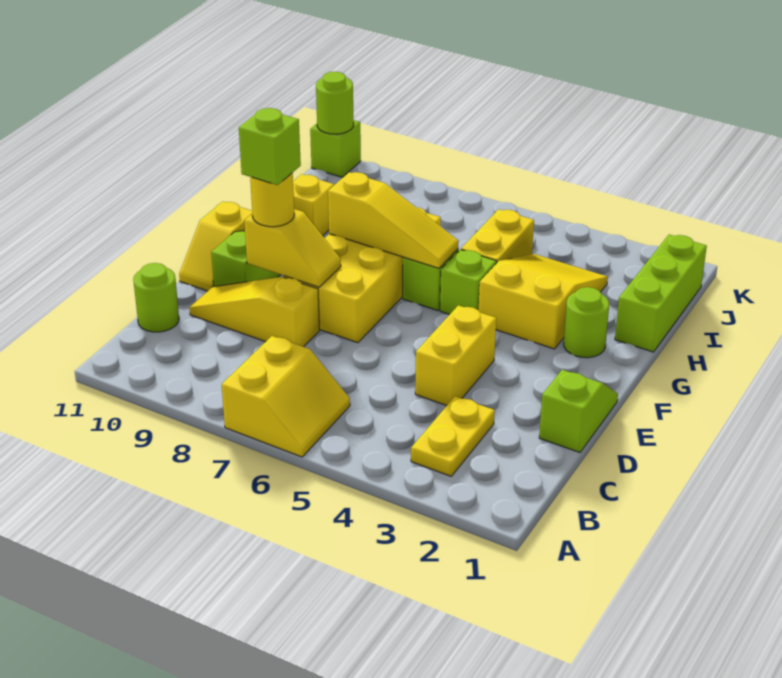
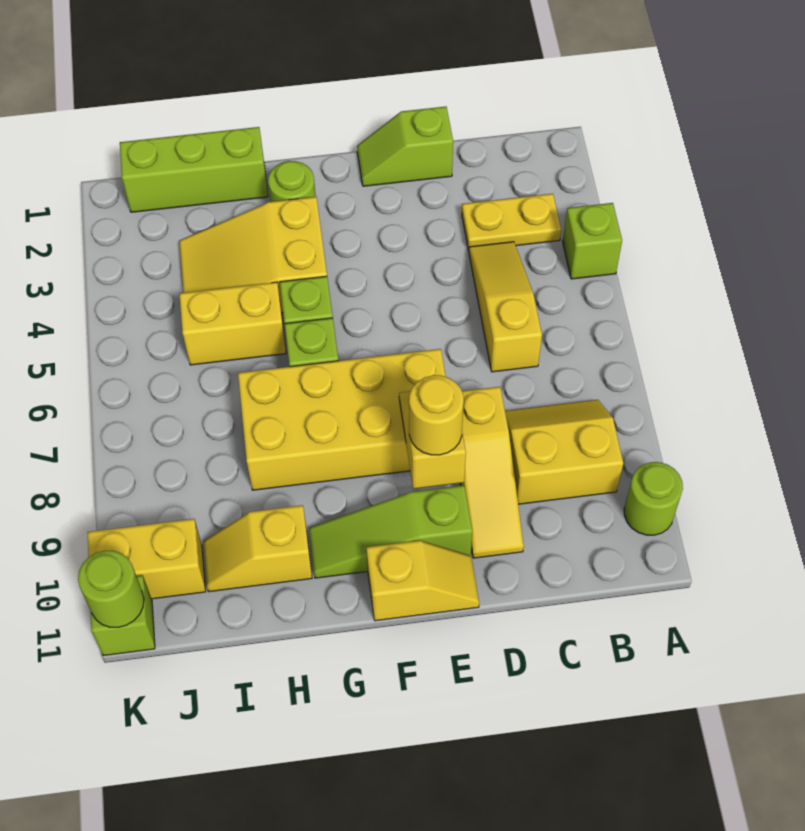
yellow 2x2 slope [222,336,350,457] -> yellow 2x2 slope moved to [505,400,623,504]
lime 1x1 round brick [133,263,179,332] -> lime 1x1 round brick moved to [624,462,683,535]
yellow 1x2 brick [415,305,496,406] -> yellow 1x2 brick moved to [87,519,206,599]
lime 1x1 brick [239,108,301,185] -> lime 1x1 brick moved to [563,203,622,279]
yellow 1x3 slope [328,172,459,268] -> yellow 1x3 slope moved to [469,242,542,372]

